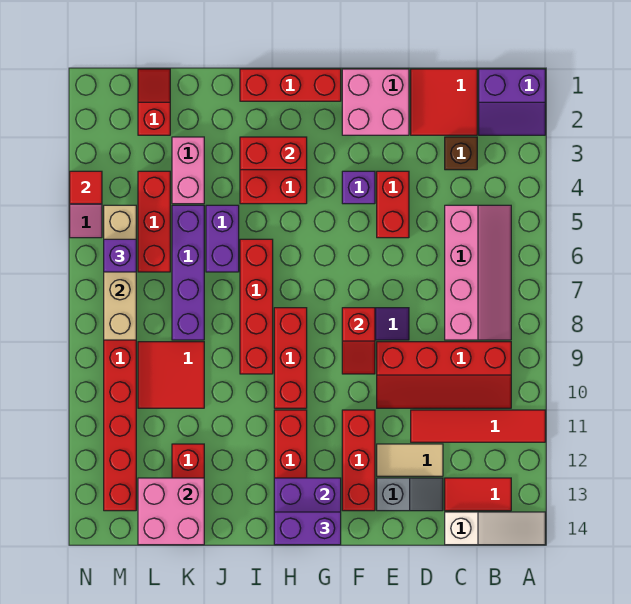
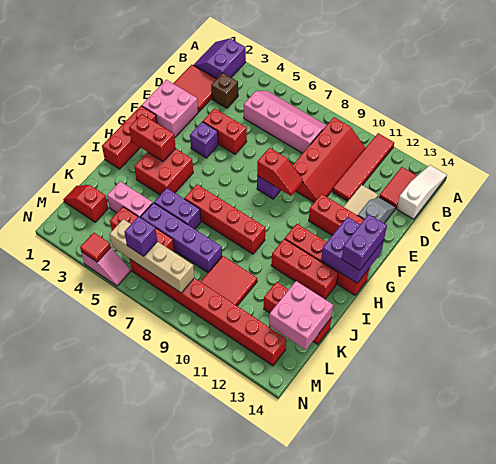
purple 2x2 slope [479,69,545,135] -> purple 2x2 slope turned to [194,38,246,79]
red 1x2 brick [240,137,307,170] -> red 1x2 brick turned to [129,114,176,161]
red 1x3 brick [274,308,307,408] -> red 1x3 brick moved to [271,239,338,299]

